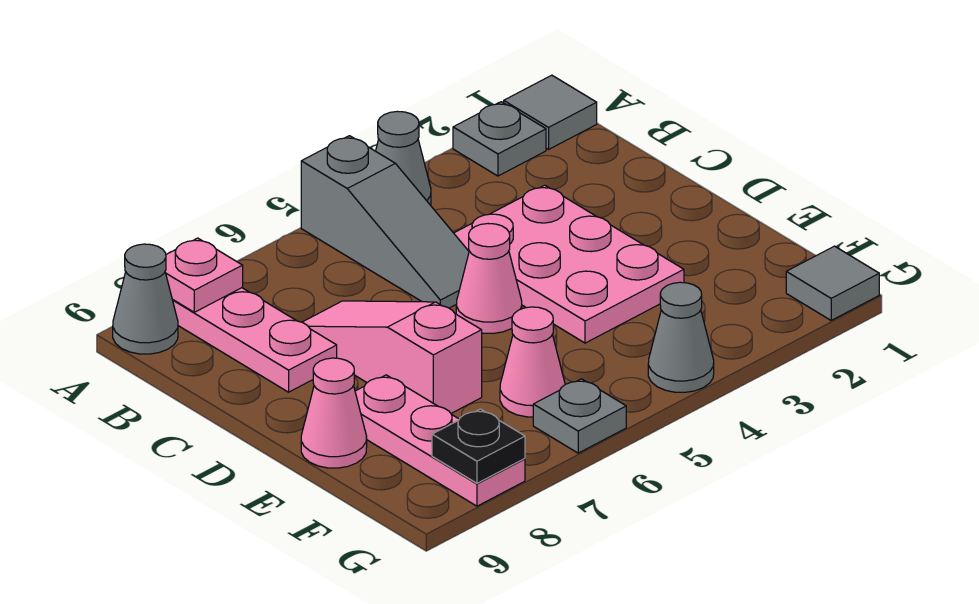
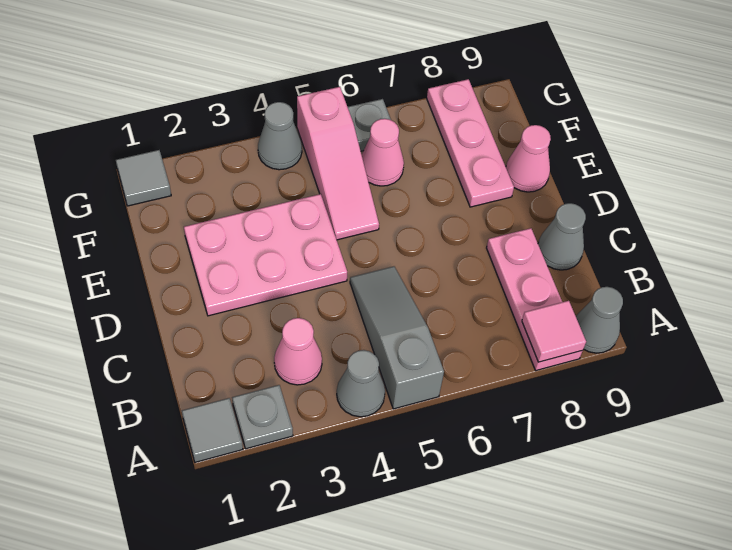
pink 1x1 plate [165,238,243,312] -> pink 1x1 tile [522,301,586,362]
pink 2x3 plate [454,185,684,343] -> pink 2x3 plate turned to [184,194,347,316]
pink 1x3 slope [302,301,482,413] -> pink 1x3 slope moved to [297,87,379,240]
none -> grey 1x1 cone [538,203,586,270]
pink 1x1 cone [456,224,522,333] -> pink 1x1 cone moved to [274,318,322,385]
black 1x1 plate [432,409,525,483] -> none

